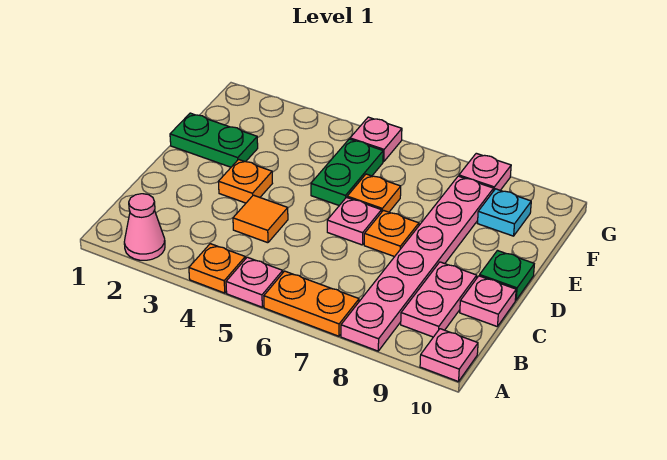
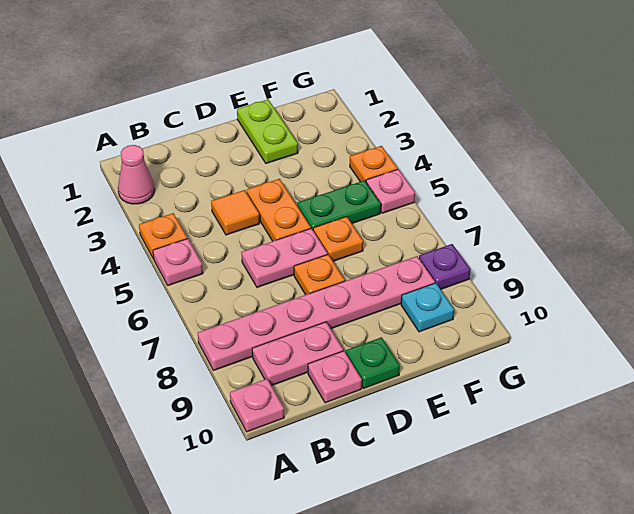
orange 1x2 plate [264,271,359,336] -> orange 1x2 plate moved to [247,179,311,241]
orange 1x1 plate [218,159,272,203] -> orange 1x1 plate moved to [350,146,398,182]
pink 1x1 plate [327,197,381,245] -> pink 1x2 plate [241,228,328,287]
green 1x2 plate [170,113,258,167] -> lime 1x2 plate [237,99,298,164]
pink 1x1 plate [459,153,511,191] -> purple 1x1 plate [419,244,470,289]

